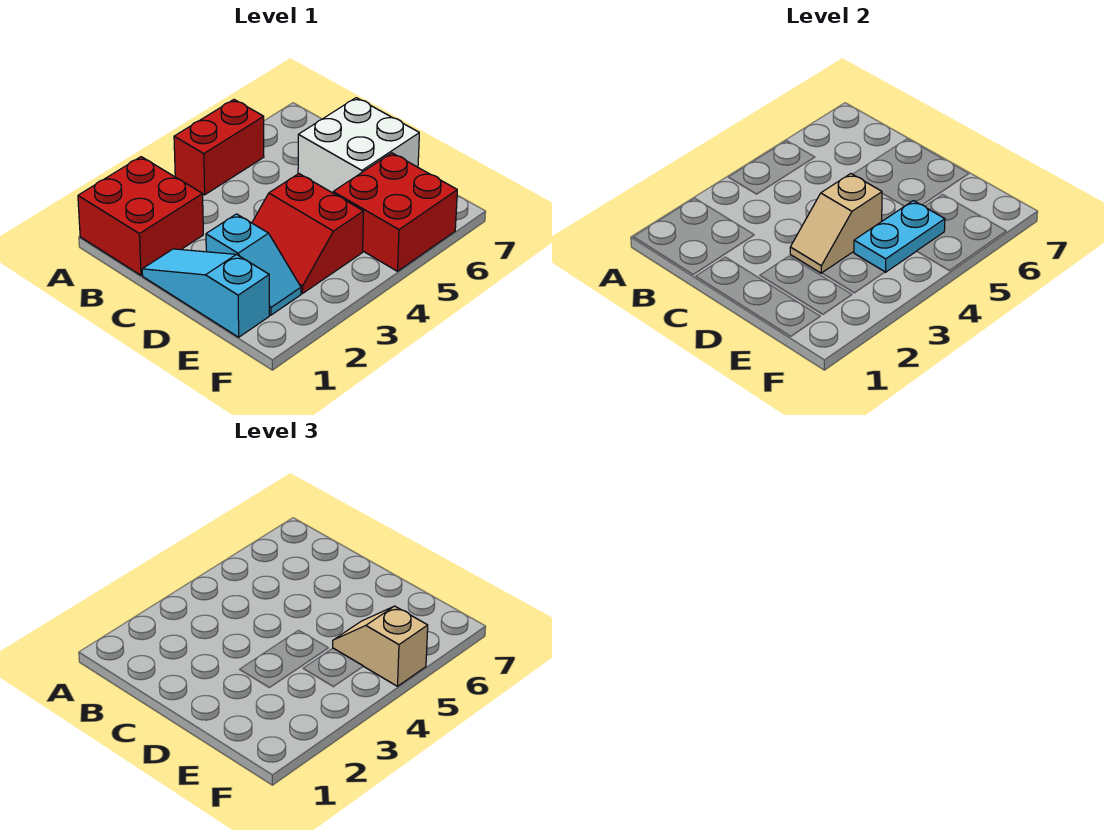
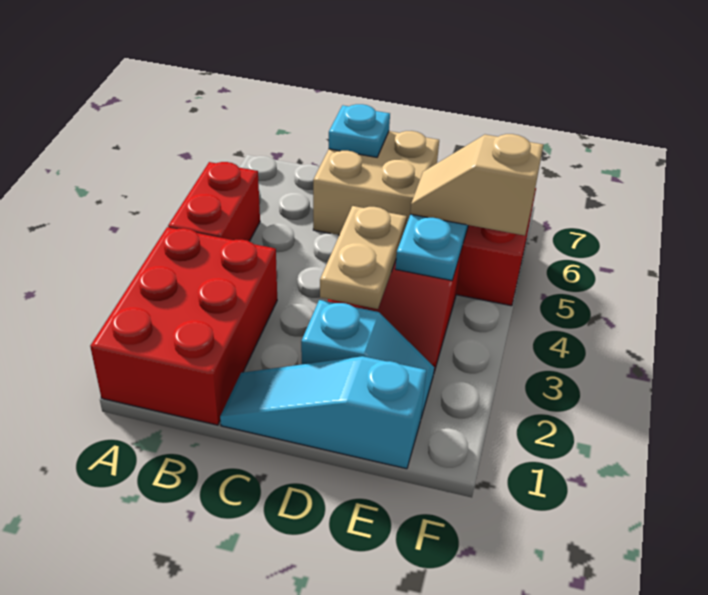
red 2x2 brick [78,157,203,275] -> red 2x3 brick [90,227,277,425]
white 2x2 brick [298,98,419,193] -> tan 2x2 brick [313,131,439,235]
none -> cyan 1x1 plate [329,104,390,157]
tan 1x2 slope [790,174,882,273] -> tan 1x2 plate [320,206,407,309]

